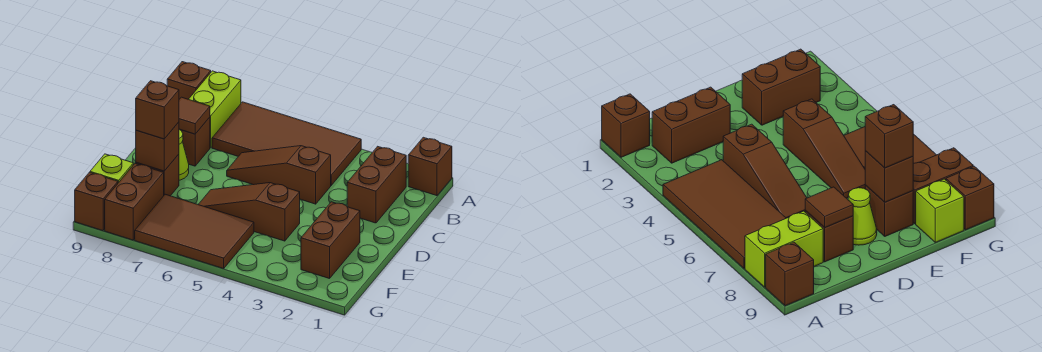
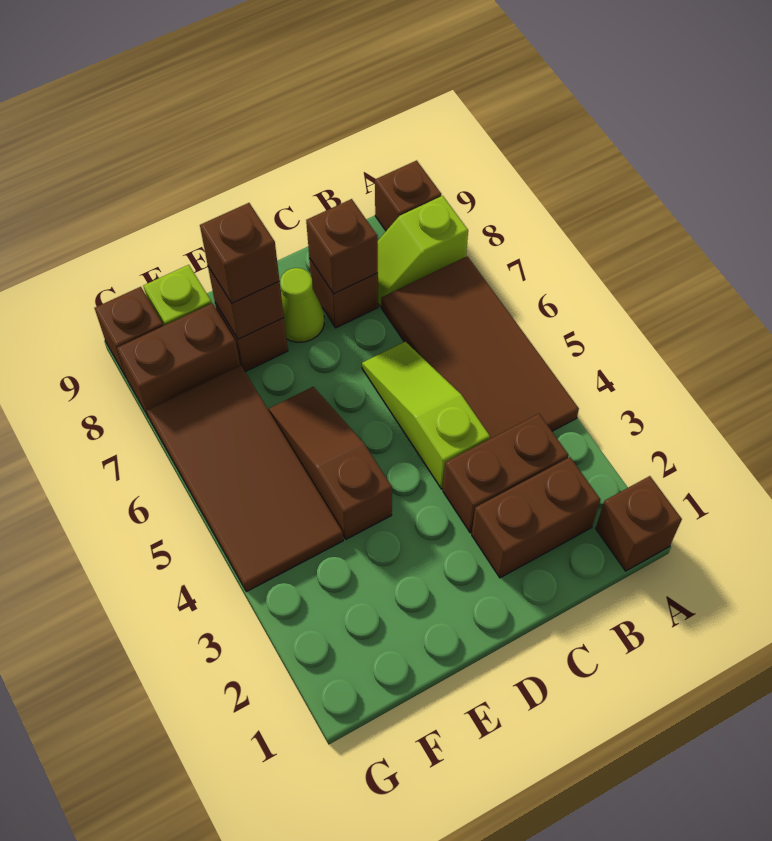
lime 1x2 brick [189,71,241,148] -> lime 1x2 slope [378,196,468,306]
brown 1x3 slope [227,146,331,204] -> lime 1x3 slope [362,342,490,489]
brown 1x1 tile [179,97,210,134] -> brown 1x1 brick [306,199,378,294]
brown 1x2 brick [301,202,360,279] -> brown 1x2 brick moved to [443,414,569,533]
brown 2x3 tile [135,194,254,268] -> brown 2x4 tile [147,365,343,592]

